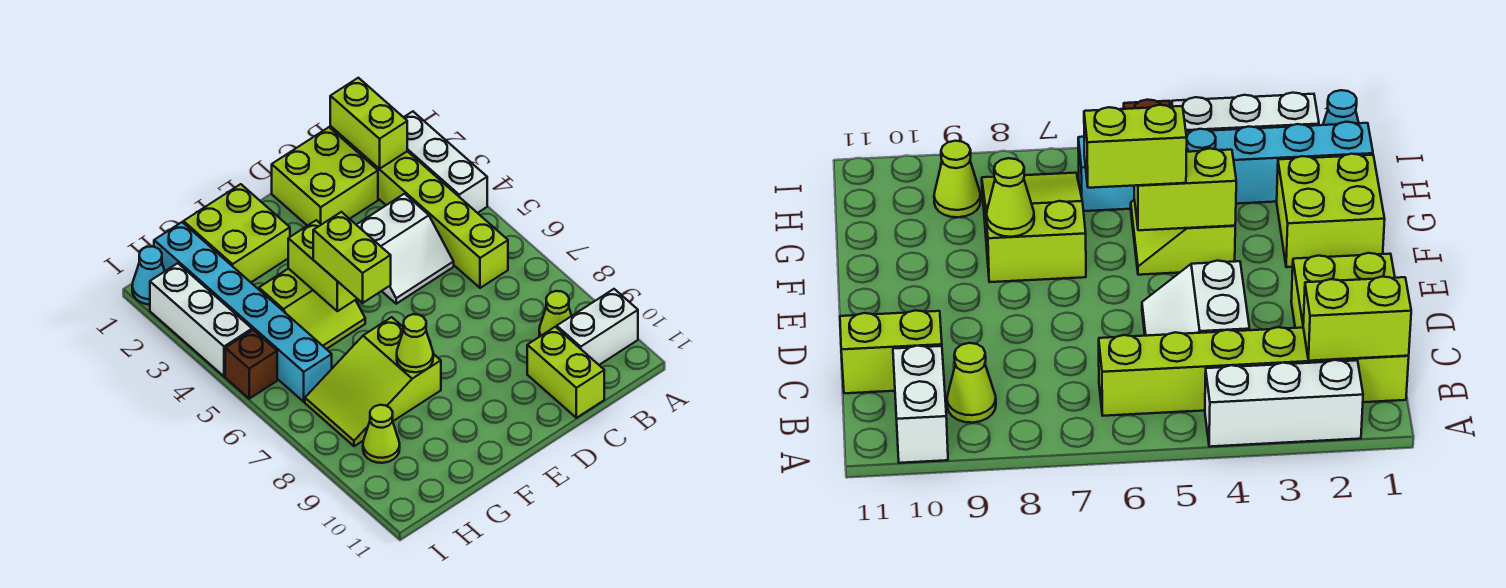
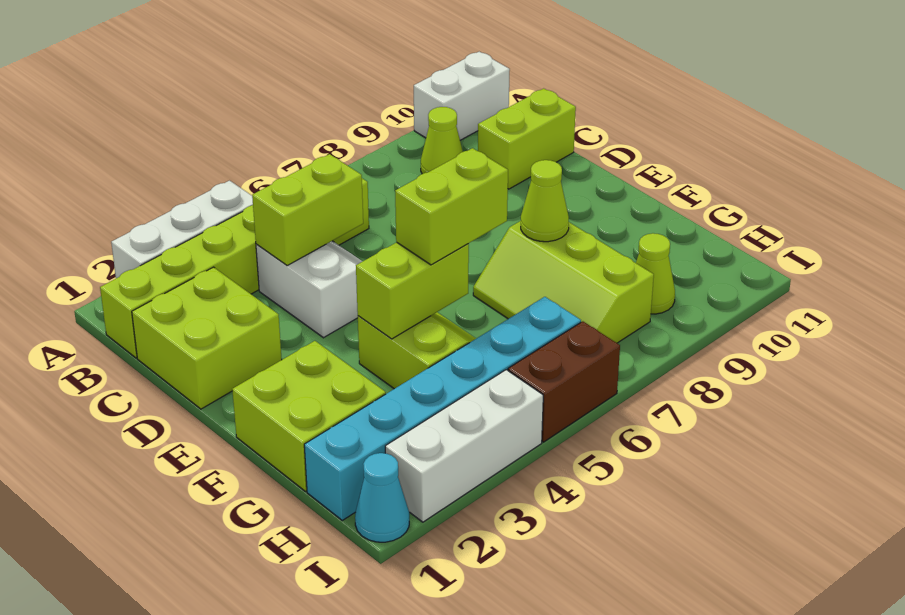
white 1x2 brick [557,289,638,365] -> white 1x2 brick turned to [414,52,510,140]
lime 1x2 brick [330,78,407,169] -> lime 1x2 brick moved to [252,154,363,265]
lime 2x3 slope [305,317,441,446] -> lime 2x3 slope turned to [473,221,654,343]
brown 1x1 brick [225,330,277,399] -> brown 1x2 brick [508,321,620,442]

